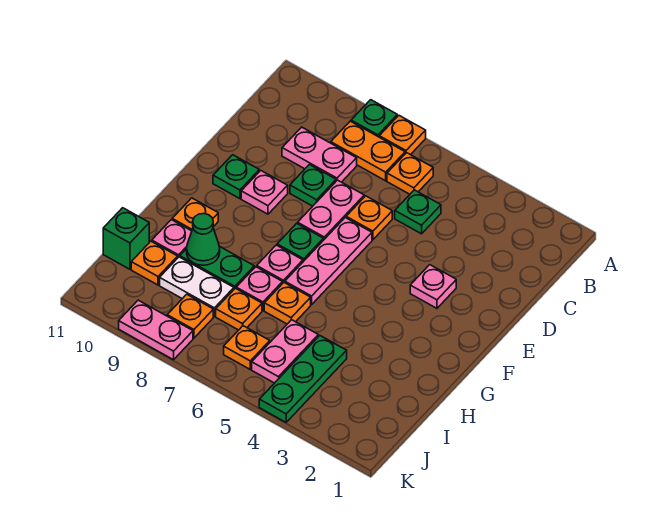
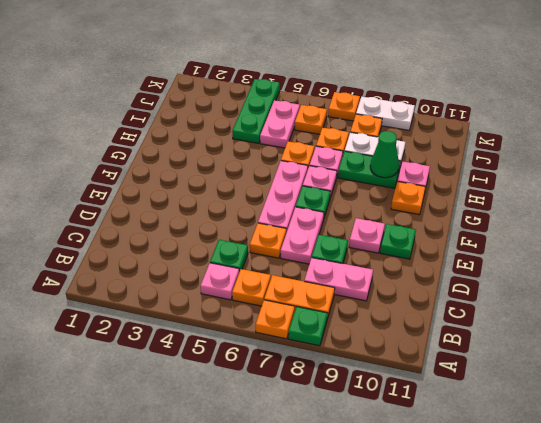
pink 1x1 plate [410,265,456,308] -> pink 1x1 plate moved to [201,263,239,300]
orange 1x1 plate [131,241,178,285] -> orange 1x1 plate moved to [328,92,360,121]
green 1x1 brick [103,208,149,269] -> none
pink 1x2 plate [119,300,193,360] -> white 1x2 plate [356,97,415,130]

